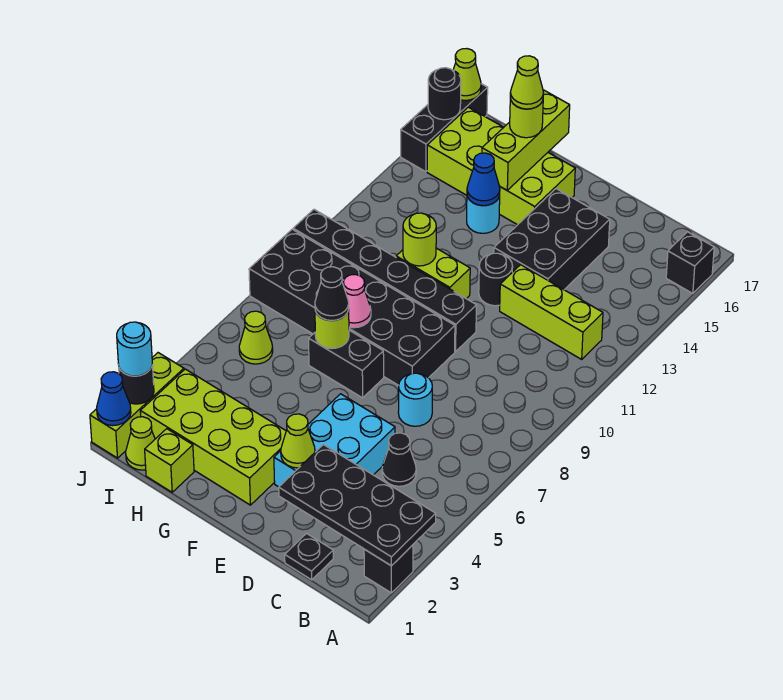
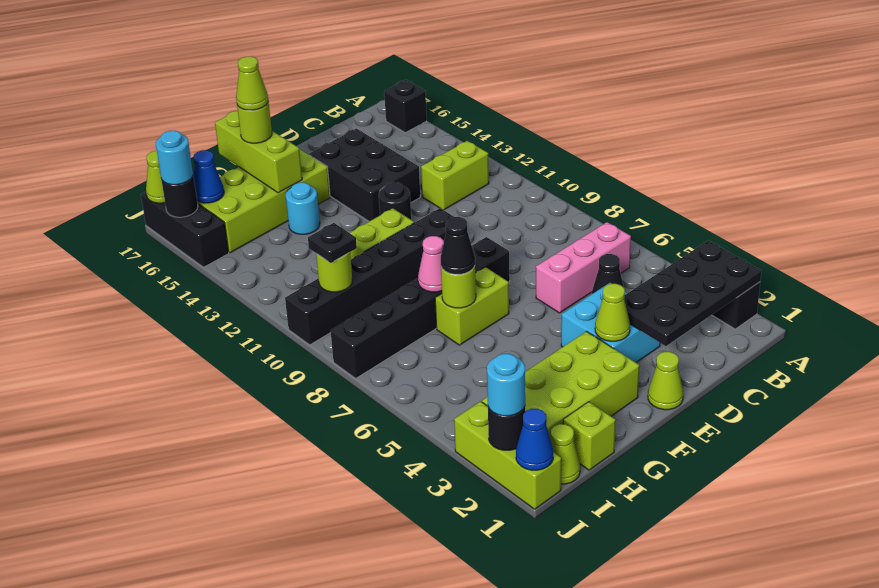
none -> pink 1x3 brick [536,222,631,313]
lime 1x3 brick [500,265,603,359] -> lime 1x2 brick [421,141,489,210]
black 1x1 plate [285,533,333,580] -> black 1x1 plate moved to [308,223,357,263]
cyan 2x3 brick [274,394,395,487] -> cyan 2x2 brick [561,283,660,363]
cyan 1x1 round brick [398,373,432,426] -> cyan 1x1 round brick moved to [156,131,193,185]
black 2x6 brick [249,229,455,385] -> black 1x6 brick [331,237,510,378]
black 1x2 brick [309,330,384,398] -> lime 1x2 brick [435,267,509,345]
lime 1x1 round brick [403,213,436,266] -> lime 1x1 round brick moved to [316,252,352,292]
blue 1x1 cone [467,153,500,206] -> blue 1x1 cone moved to [193,150,224,203]
lime 1x1 cone [239,311,273,364] -> lime 1x1 cone moved to [648,352,683,410]

